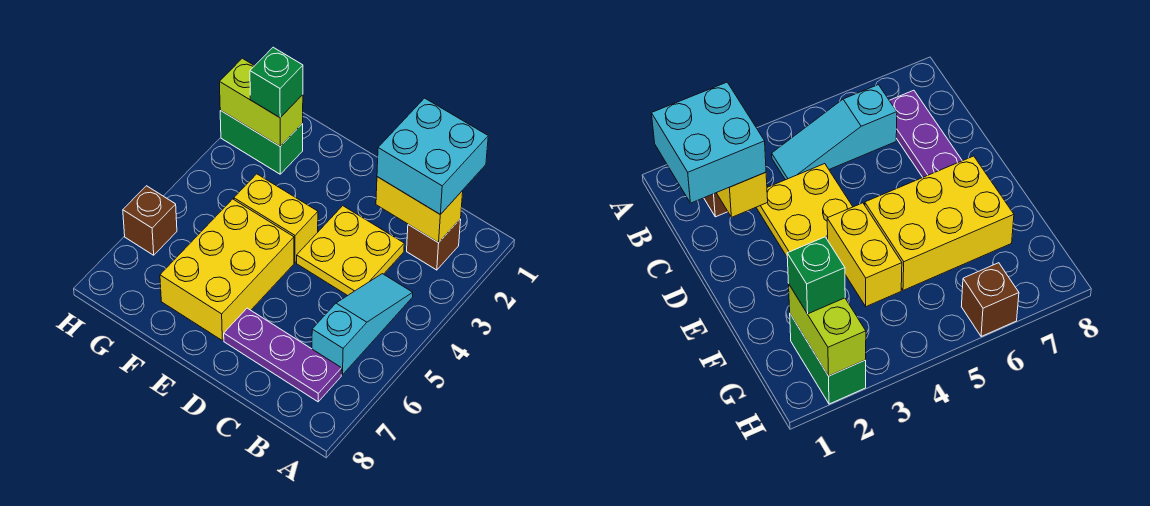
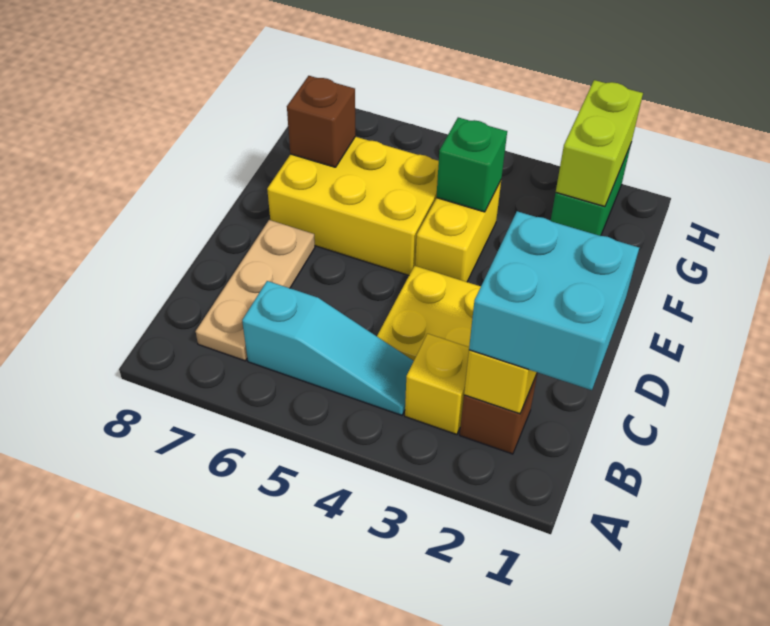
none -> yellow 1x1 brick [405,334,469,435]
purple 1x3 plate [224,308,342,402] -> tan 1x3 plate [196,220,315,361]
green 1x1 brick [250,47,303,118] -> green 1x1 brick moved to [436,117,507,212]
brown 1x1 brick [123,186,177,255] -> brown 1x1 brick moved to [287,76,356,167]

